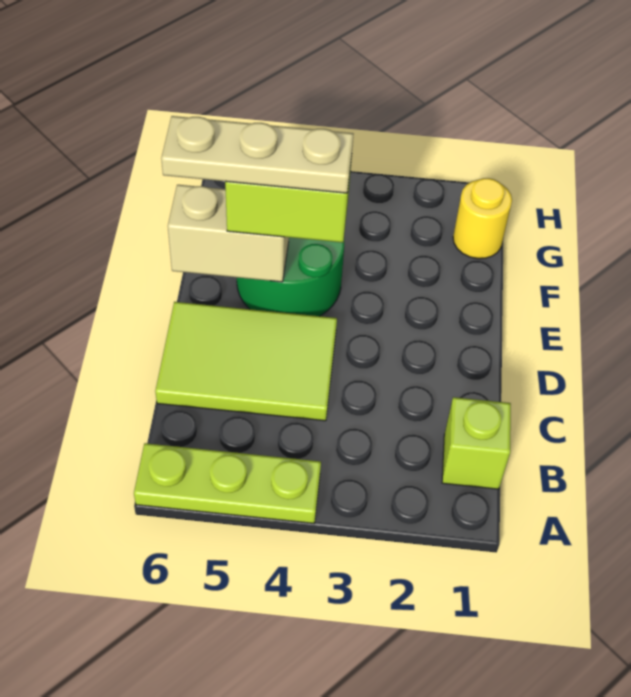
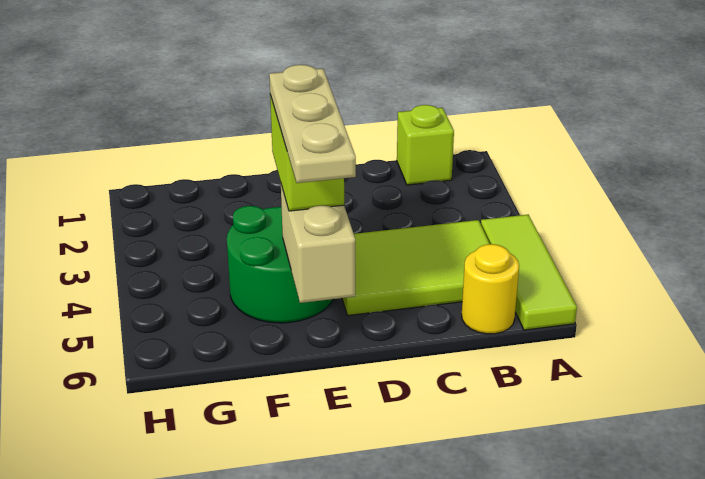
lime 1x3 plate [134,443,321,523] -> lime 1x3 tile [481,215,577,330]
lime 2x3 tile [155,302,337,421] -> lime 2x3 tile turned to [342,220,490,315]
yellow 1x1 round brick [453,178,512,259] -> yellow 1x1 round brick moved to [462,244,519,334]

